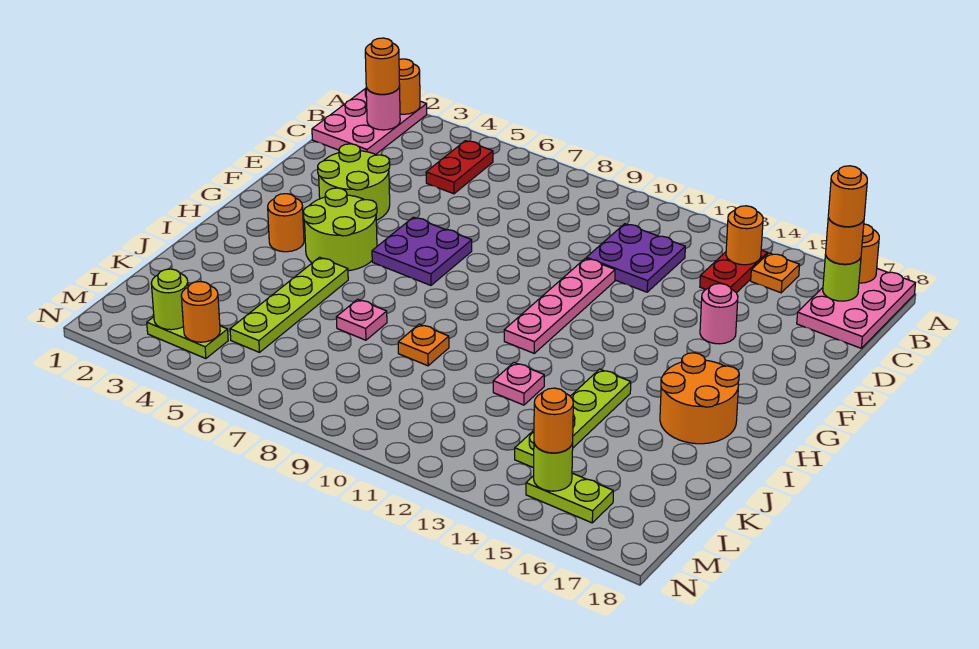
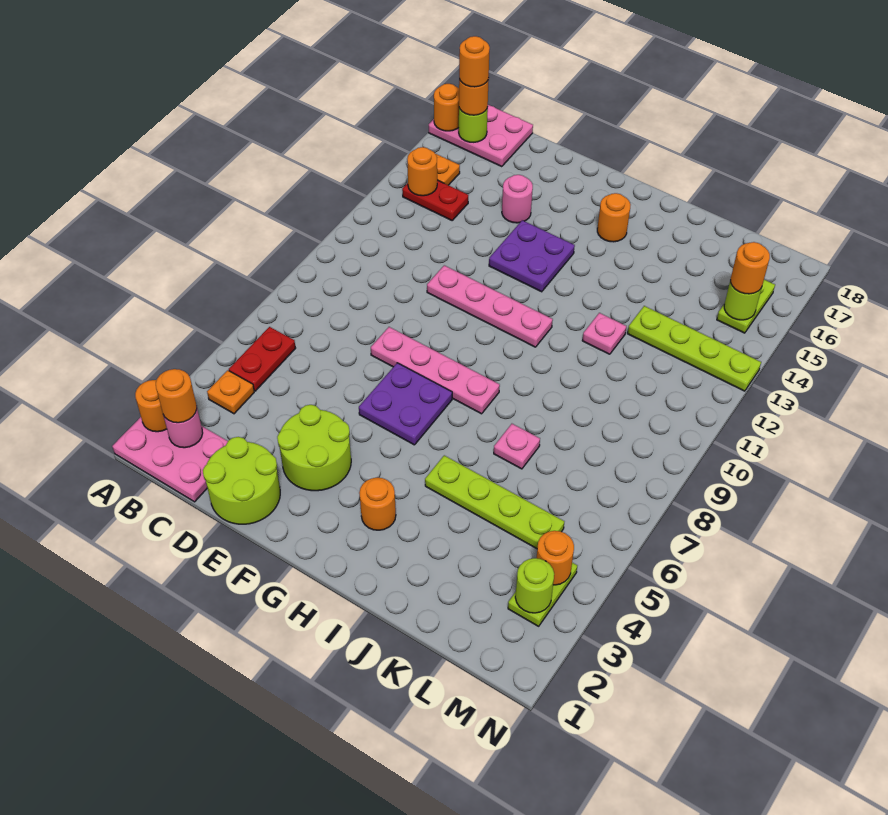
red 1x2 plate [426,141,493,194] -> red 1x2 plate turned to [229,327,296,391]
purple 2x2 plate [586,224,685,292] -> purple 2x2 plate moved to [489,220,575,292]
none -> pink 1x4 plate [371,327,500,414]
lime 2x2 round brick [303,188,377,271] -> lime 2x2 round brick moved to [203,437,280,524]
orange 2x2 round brick [660,353,739,444] -> orange 1x1 round brick [597,193,631,242]
lime 1x4 plate [515,369,631,468] -> lime 1x4 plate moved to [628,306,761,391]
orange 1x1 plate [398,324,449,366] -> orange 1x1 plate moved to [207,370,254,414]

